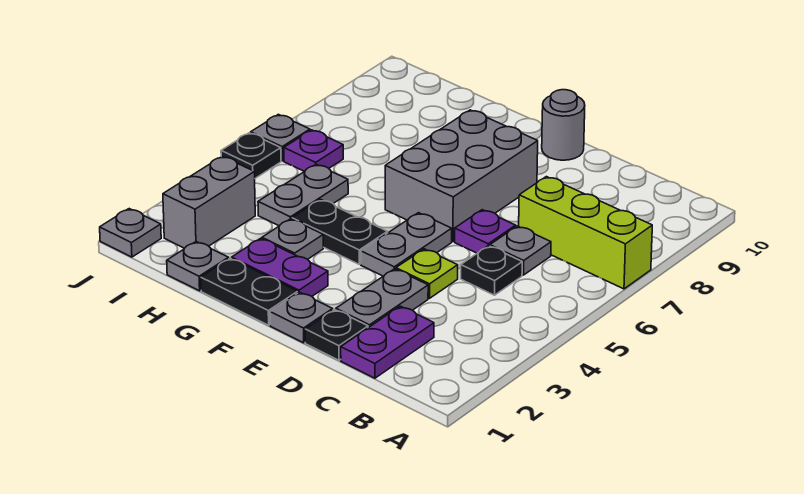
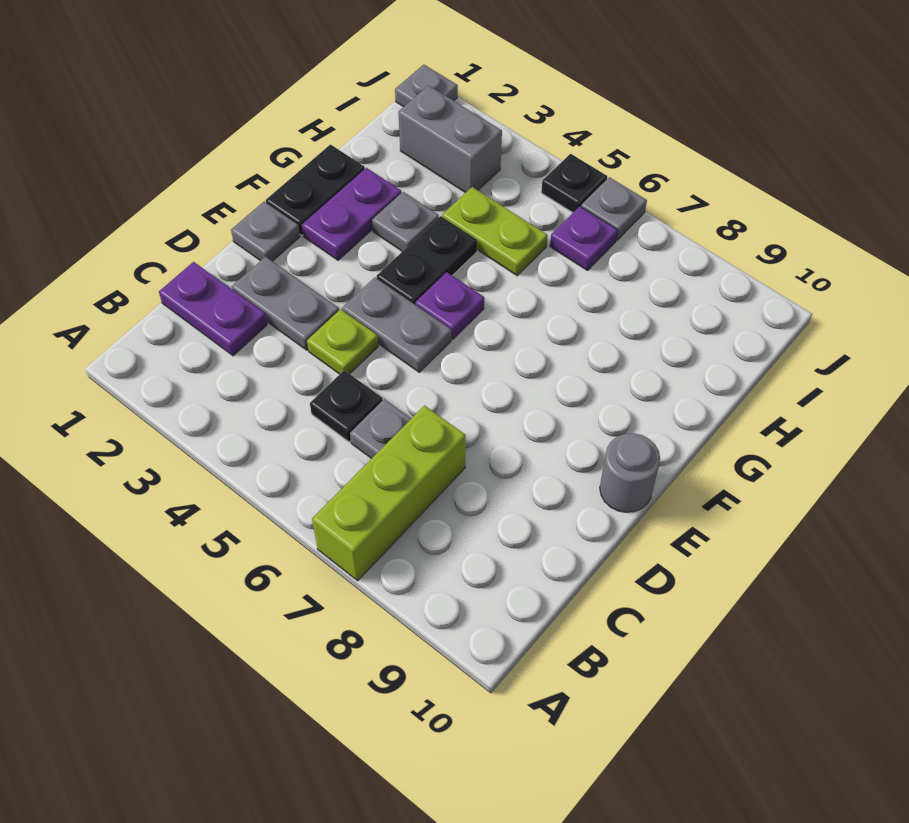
black 1x1 plate [305,309,368,360] -> none
purple 1x1 plate [455,210,516,253] -> purple 1x1 plate moved to [415,272,484,339]
grey 2x3 brick [385,110,538,242] -> none
grey 1x1 plate [167,242,229,291] -> none
grey 1x2 plate [258,164,348,226] -> lime 1x2 plate [442,187,548,276]

